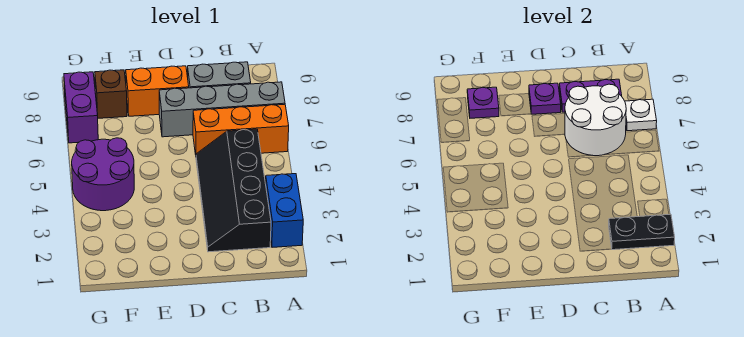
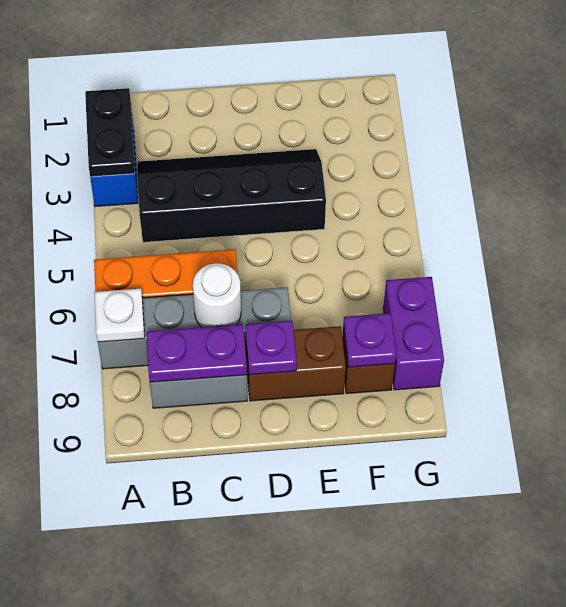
black 1x2 plate [609,214,675,250] -> black 1x2 plate turned to [85,88,135,177]
black 2x4 slope [196,129,271,252] -> black 2x4 slope turned to [137,149,326,242]
white 2x2 round brick [565,84,626,156] -> white 1x1 round brick [193,263,241,327]
orange 1x2 brick [126,66,189,116] -> brown 1x2 brick [246,326,346,401]
purple 2x2 round brick [72,138,134,211] -> none

